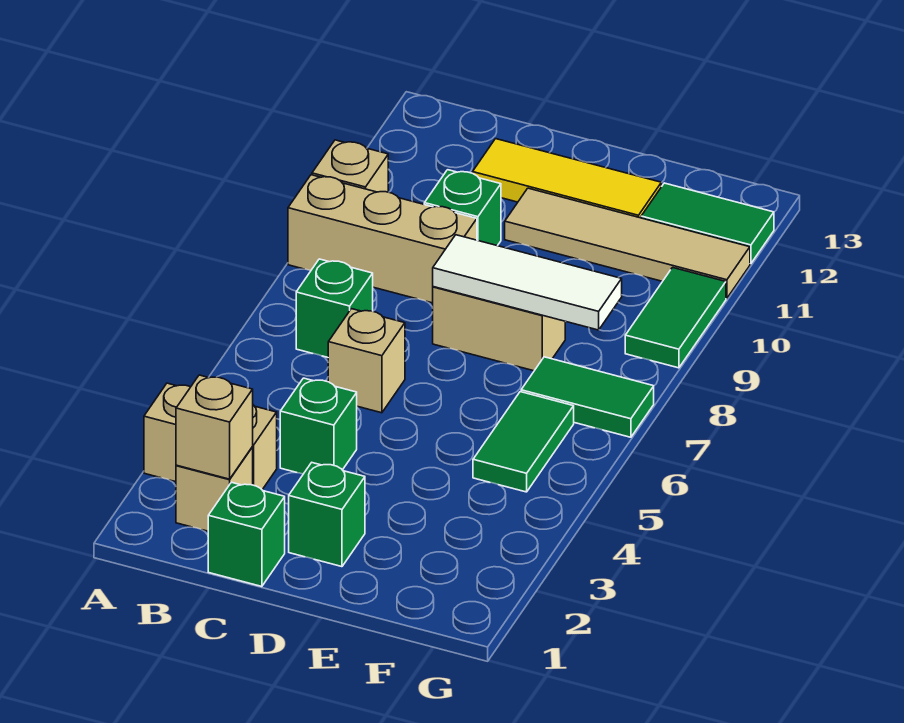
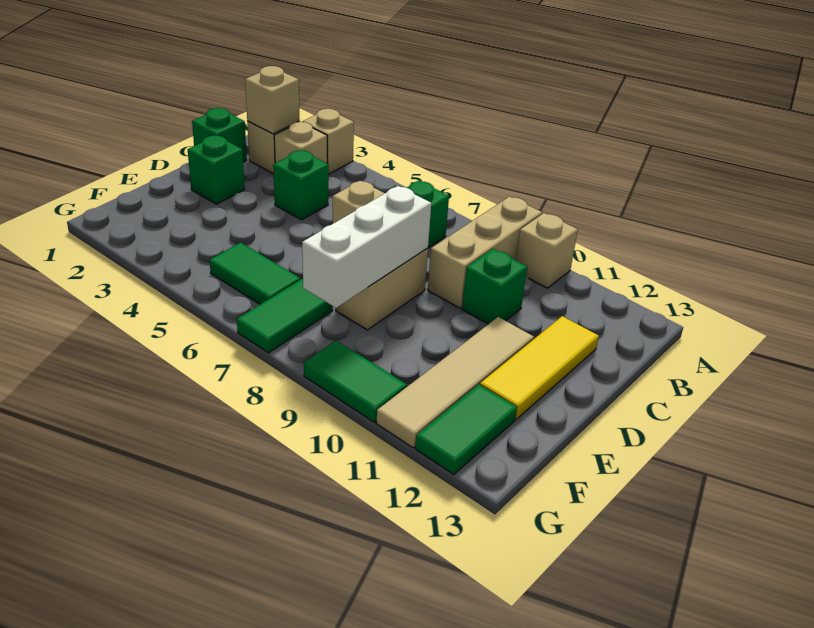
white 1x3 tile [433,235,622,330] -> white 1x3 brick [302,186,431,308]

